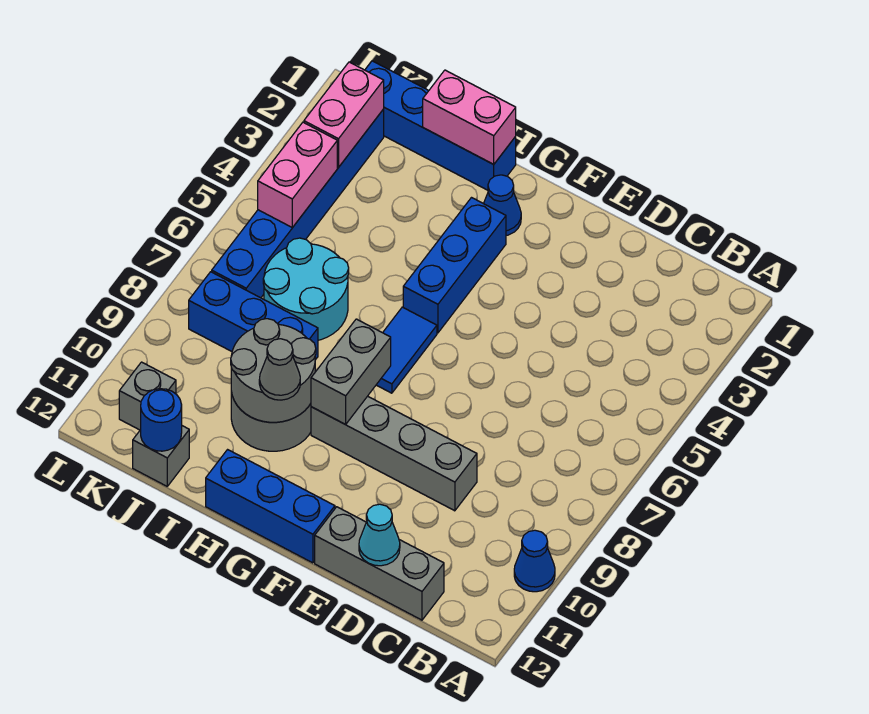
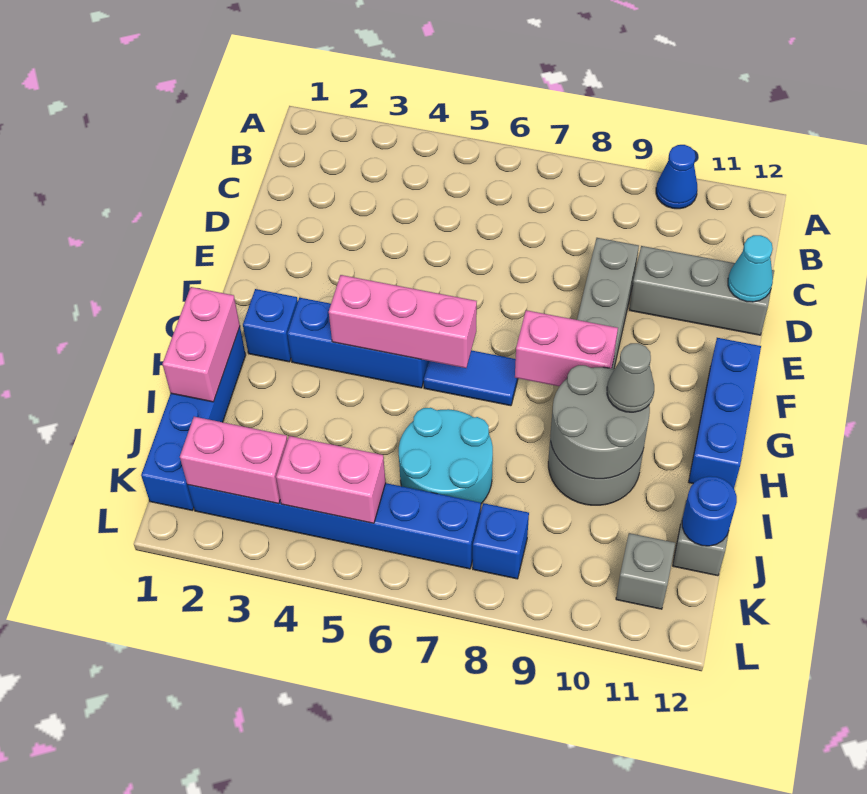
grey 1x3 brick [315,507,444,620] -> grey 1x3 brick turned to [629,246,774,335]
blue 1x1 cone [484,175,521,235] -> blue 1x1 brick [243,289,298,362]
none -> pink 1x3 brick [329,275,477,368]
grey 1x2 brick [311,319,391,425] -> pink 1x2 brick [515,310,618,386]
blue 1x3 brick [189,272,318,360] -> blue 1x1 brick [473,503,529,579]

